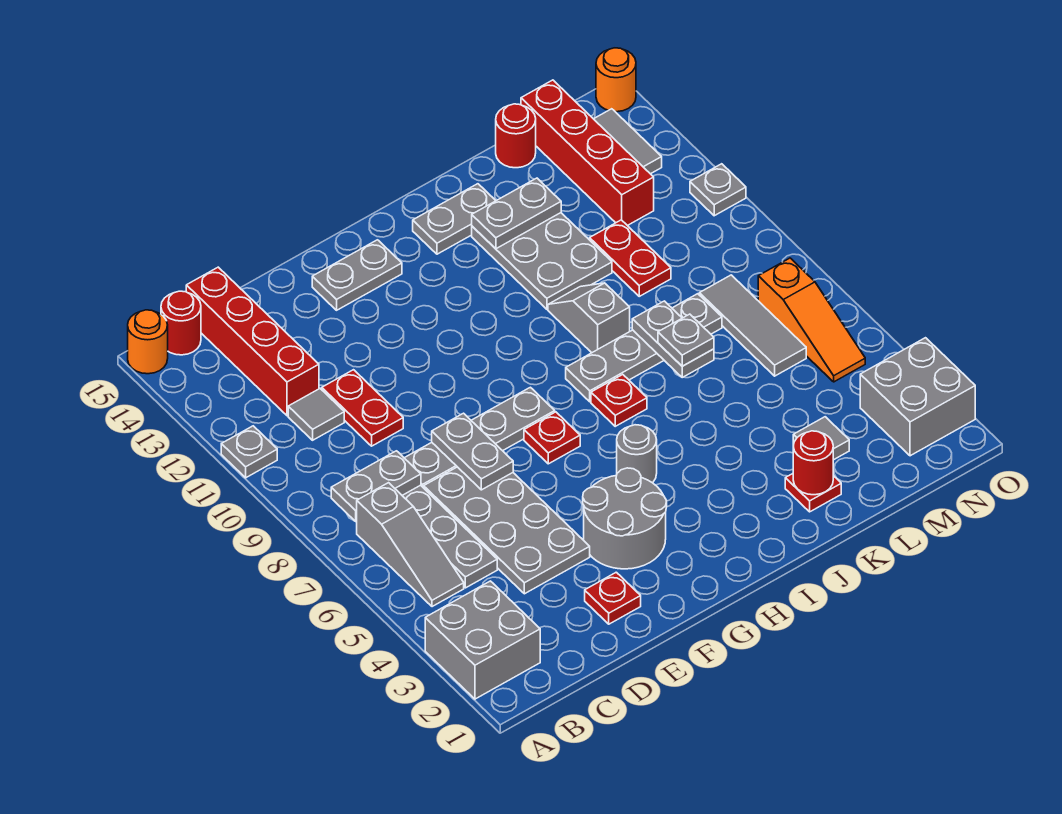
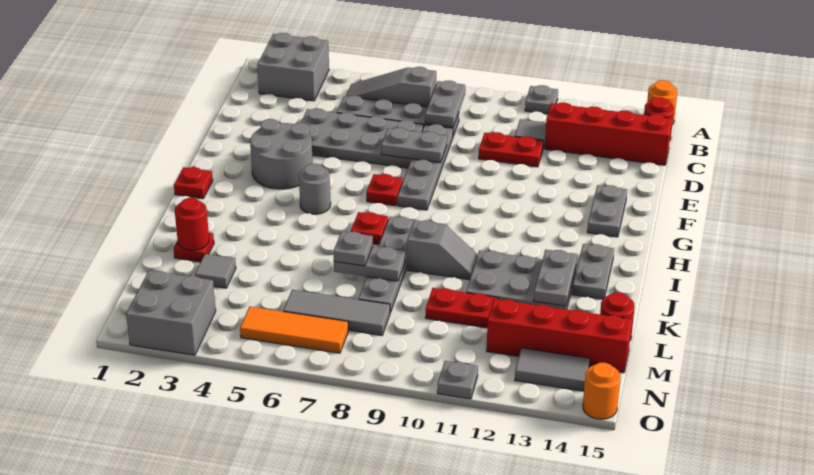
red 1x1 plate [585,572,641,624] -> red 1x1 plate moved to [174,167,213,199]
orange 1x3 slope [758,258,865,382] -> orange 1x3 tile [240,307,348,353]

